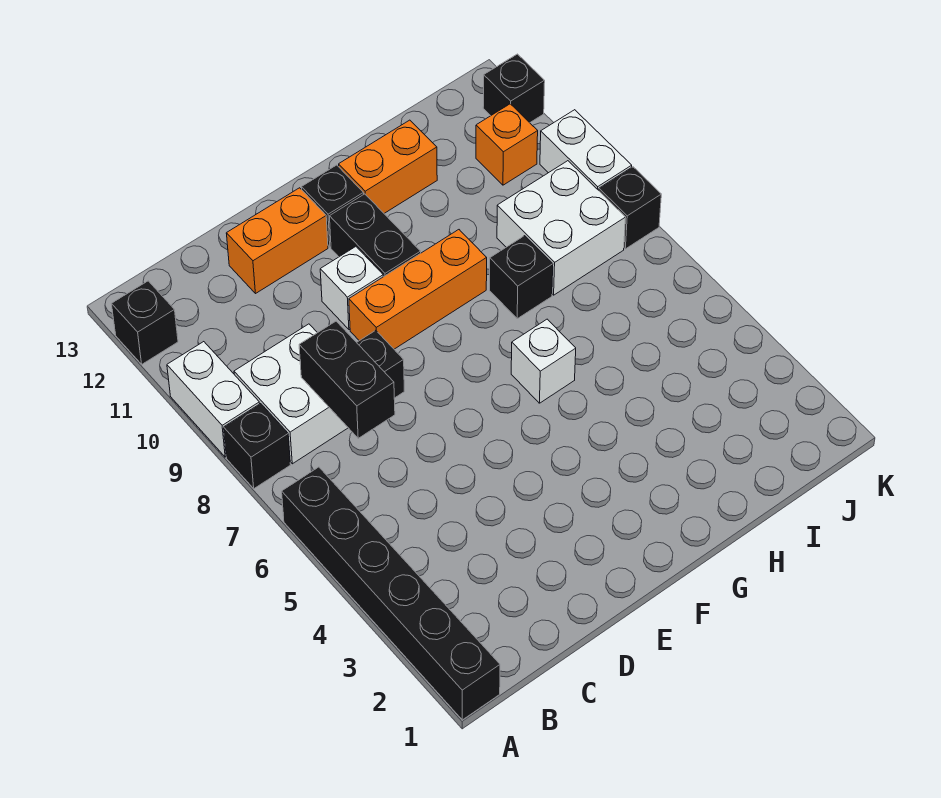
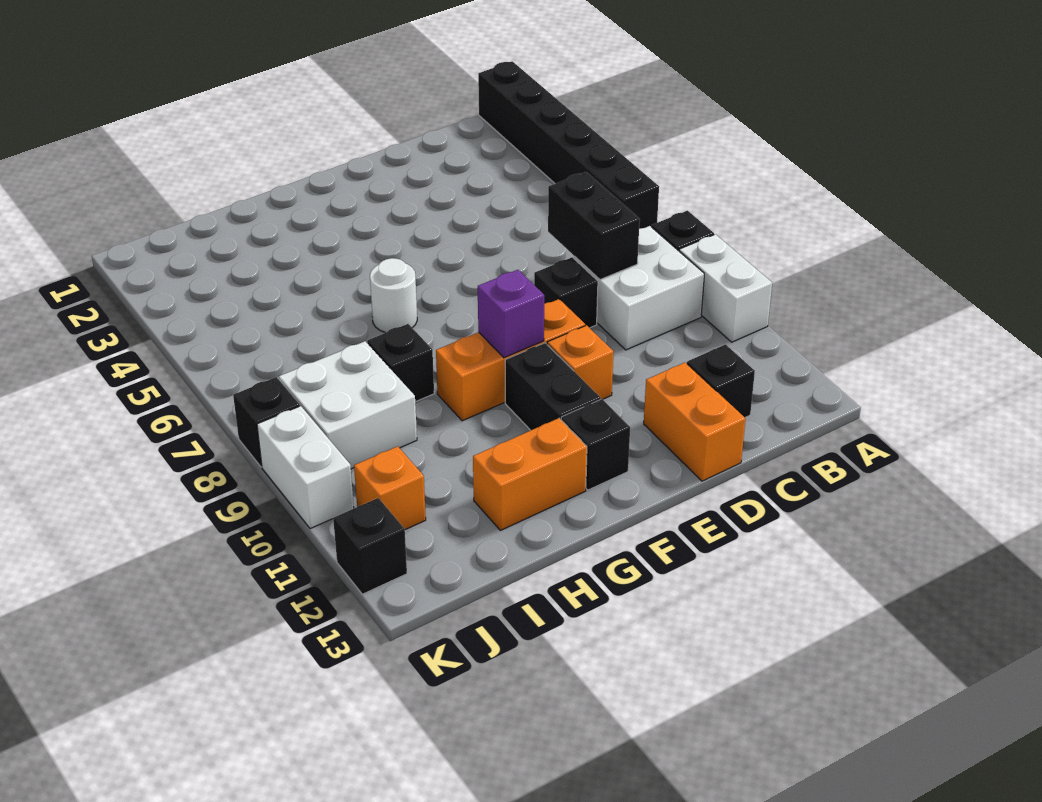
black 1x1 brick [112,281,178,364] -> black 1x1 brick moved to [687,344,755,417]
orange 1x2 brick [226,188,328,294] -> orange 1x2 brick turned to [644,362,745,481]
white 1x1 brick [320,247,383,330] -> orange 1x1 brick [547,325,613,399]
none -> purple 1x1 brick [478,270,544,358]
white 1x1 brick [511,319,576,403] -> white 1x1 round brick [370,258,417,333]

